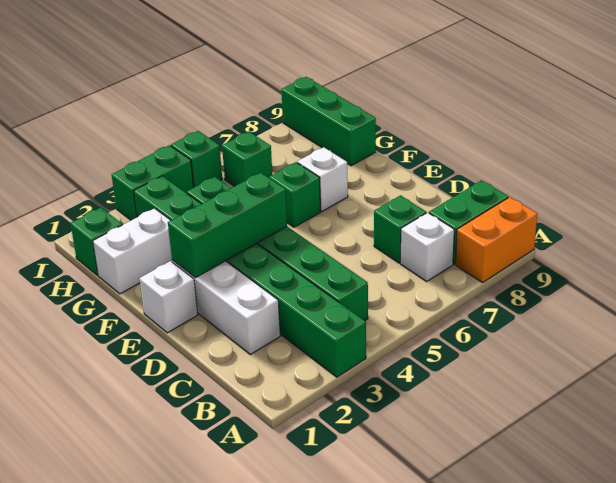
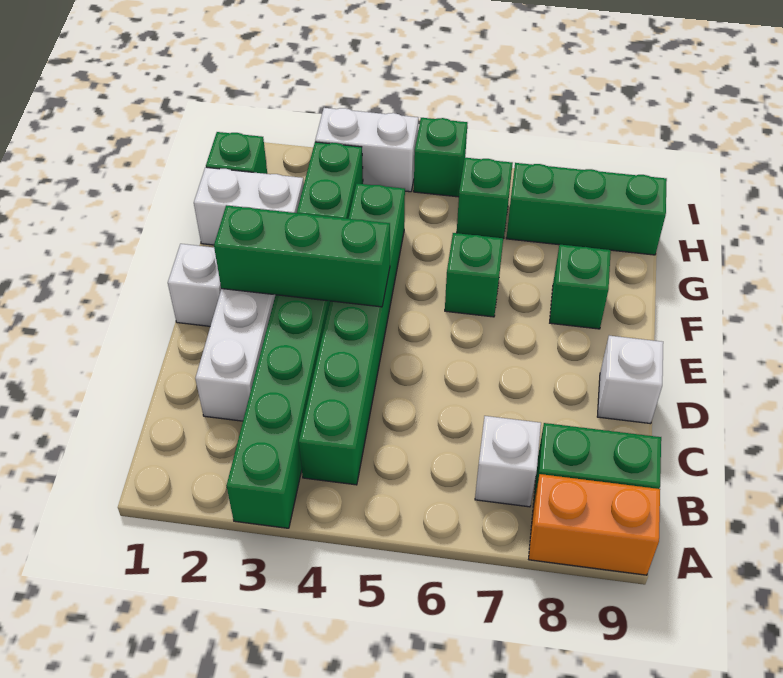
green 1x1 brick [374,195,426,263] -> green 1x1 brick moved to [550,244,611,329]
white 1x1 brick [297,147,348,211] -> white 1x1 brick moved to [597,336,663,424]
green 1x3 brick [281,77,376,166] -> green 1x3 brick turned to [506,163,667,255]
green 1x2 brick [112,145,193,220] -> white 1x2 brick [315,108,418,192]

